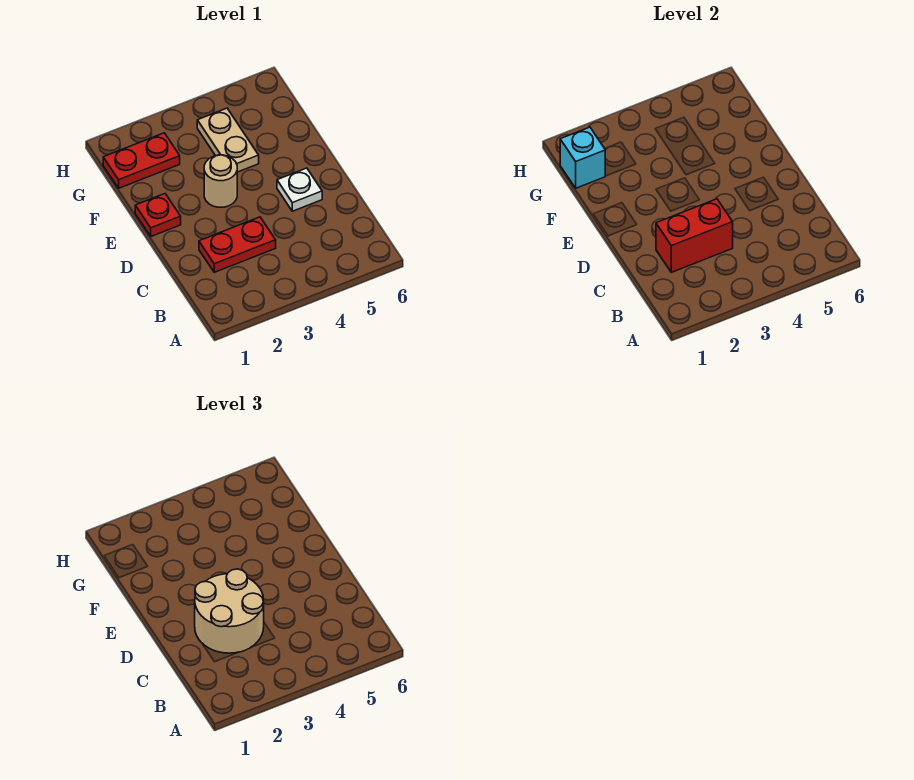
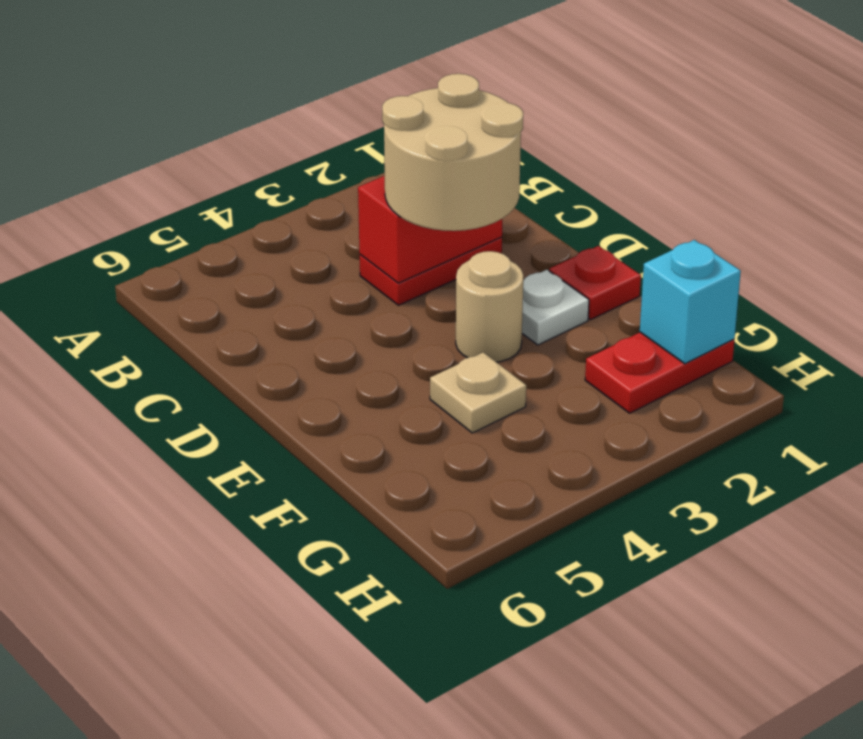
white 1x1 plate [277,168,322,211] -> white 1x1 plate moved to [522,270,589,345]
tan 1x2 plate [197,108,259,172] -> tan 1x1 plate [430,352,526,433]

